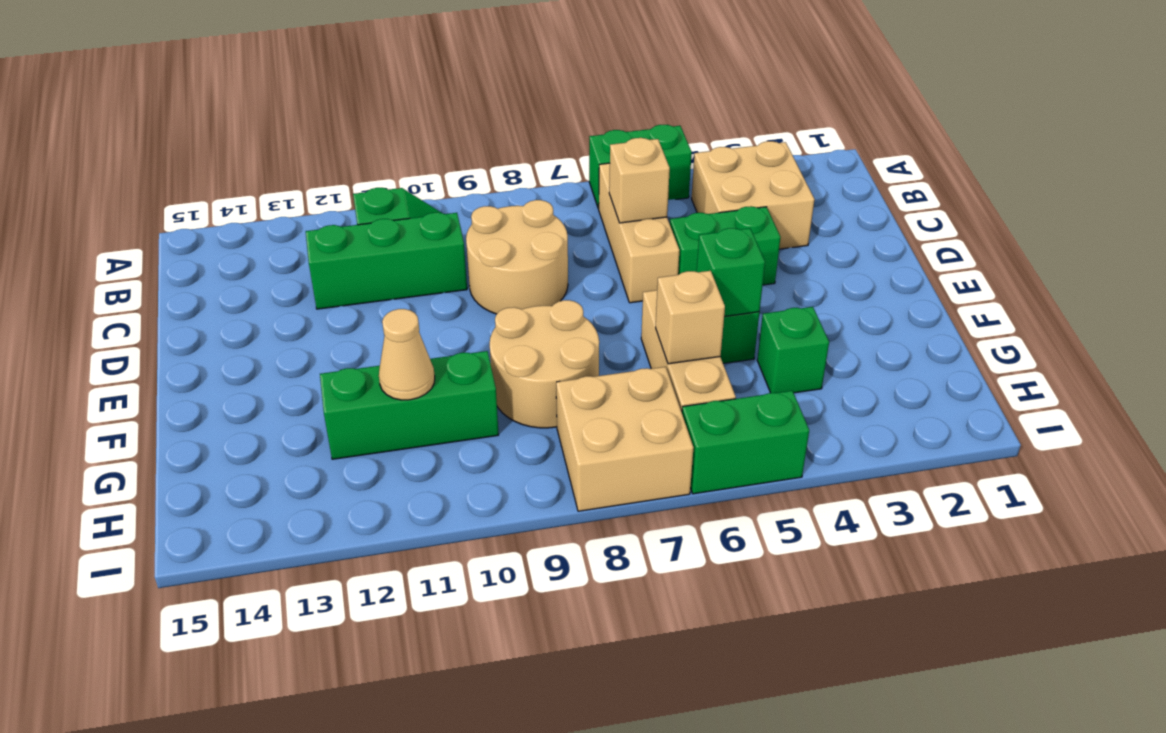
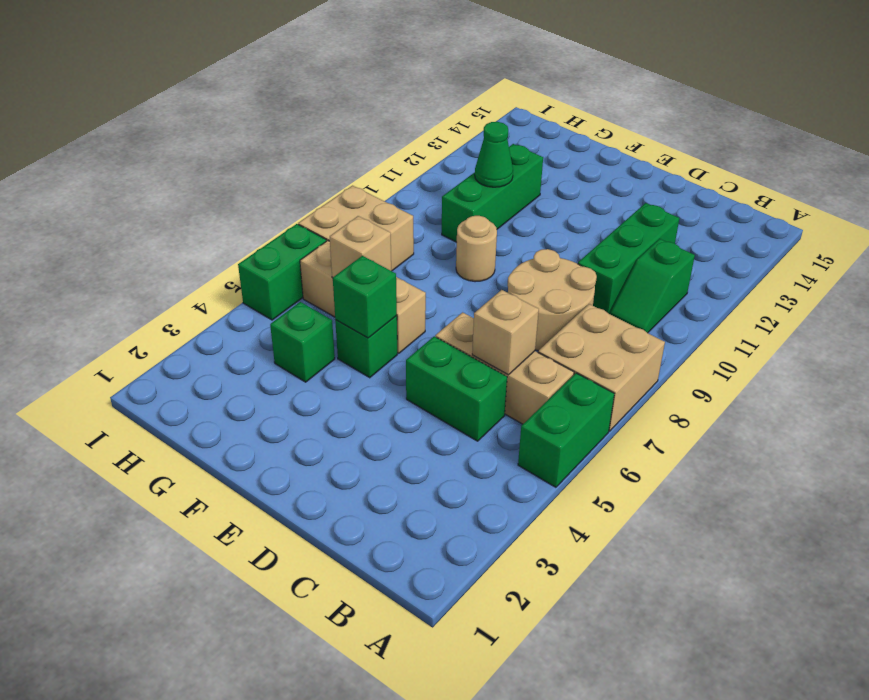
tan 2x2 brick [692,141,814,249] -> tan 2x2 brick moved to [538,304,665,431]
green 1x2 brick [670,206,780,285] -> green 1x2 brick turned to [406,336,507,441]
tan 2x2 round brick [490,300,599,428] -> tan 1x1 round brick [456,216,497,282]
tan 1x1 cone [379,309,435,400] -> green 1x1 cone [475,122,513,187]

